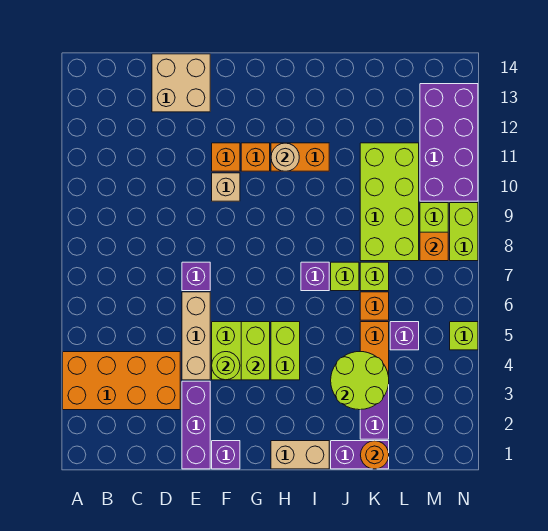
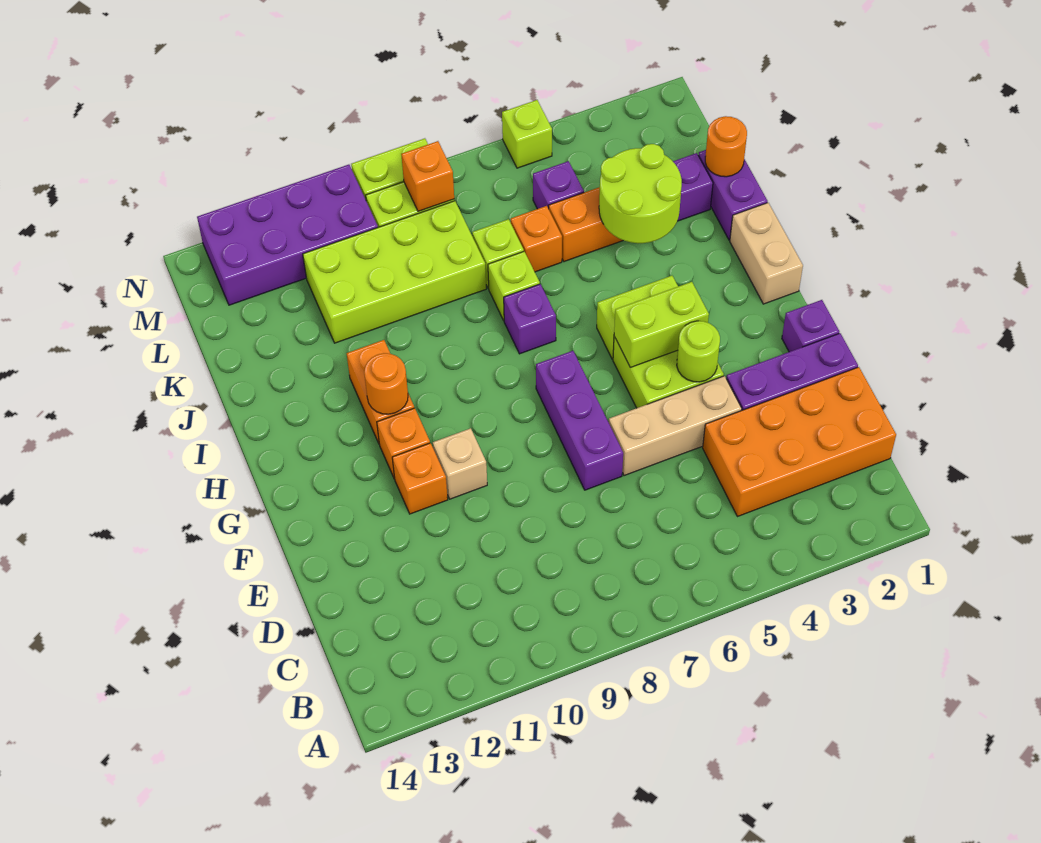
orange 2x4 brick [63,352,180,410] -> orange 2x4 brick turned to [703,367,896,517]
tan 2x2 brick [152,54,210,112] -> none
purple 1x1 brick [182,262,210,291] -> purple 1x3 brick [536,351,623,490]
tan 1x1 round brick [271,143,299,171] -> orange 1x1 round brick [364,353,408,414]

